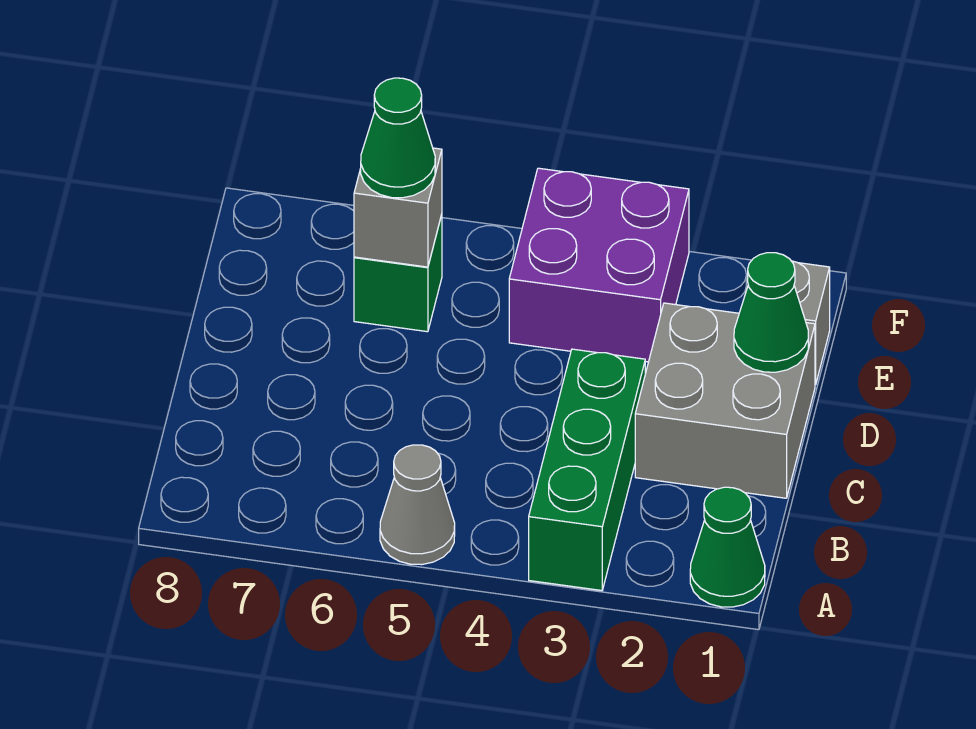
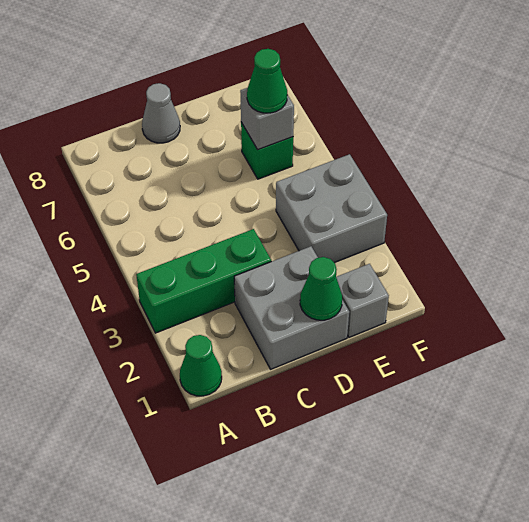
grey 1x1 cone [380,445,455,565] -> grey 1x1 cone moved to [142,83,180,143]
purple 2x2 brick [509,168,689,362] -> grey 2x2 brick [276,154,387,263]

